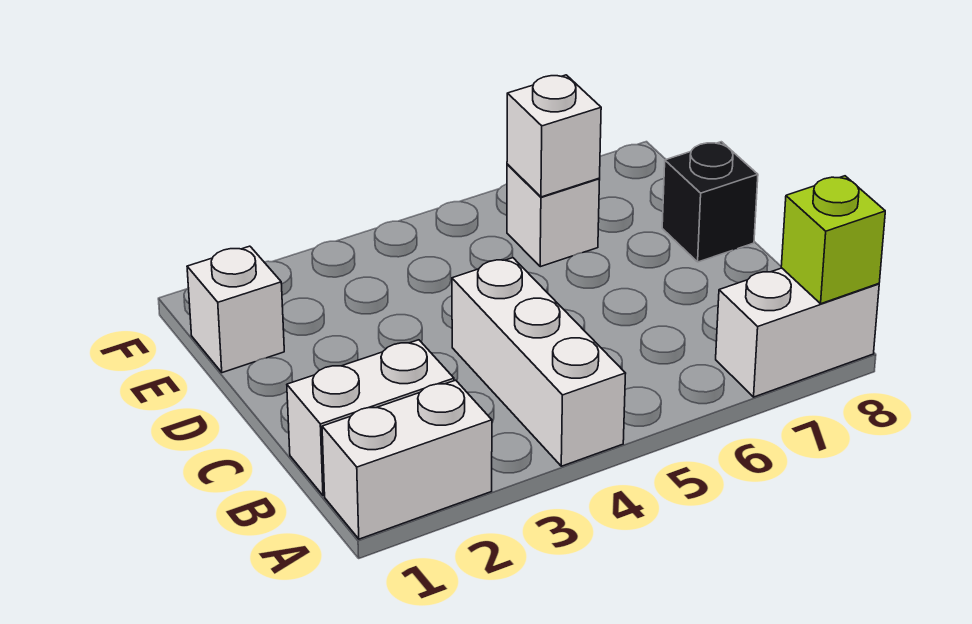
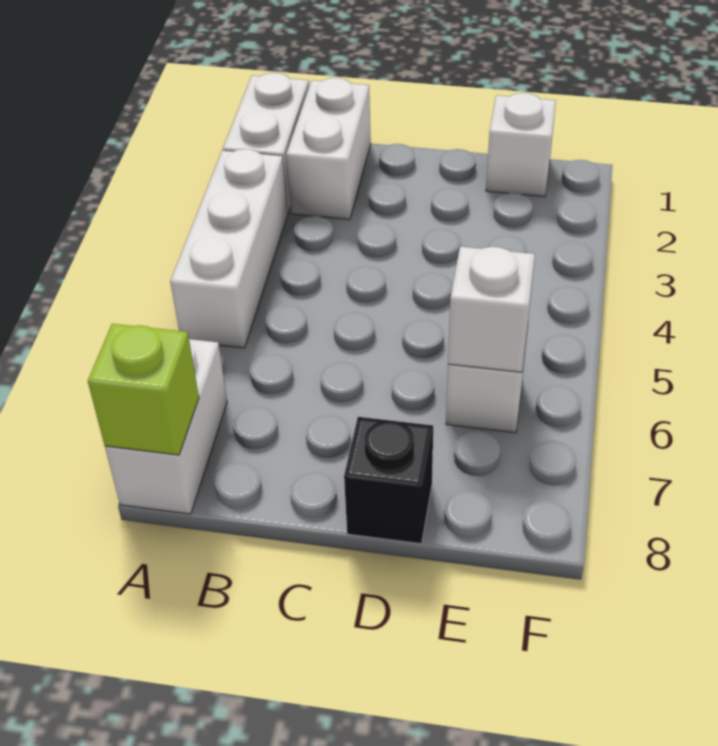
white 1x3 brick [452,258,626,466] -> white 1x3 brick turned to [170,149,288,348]

